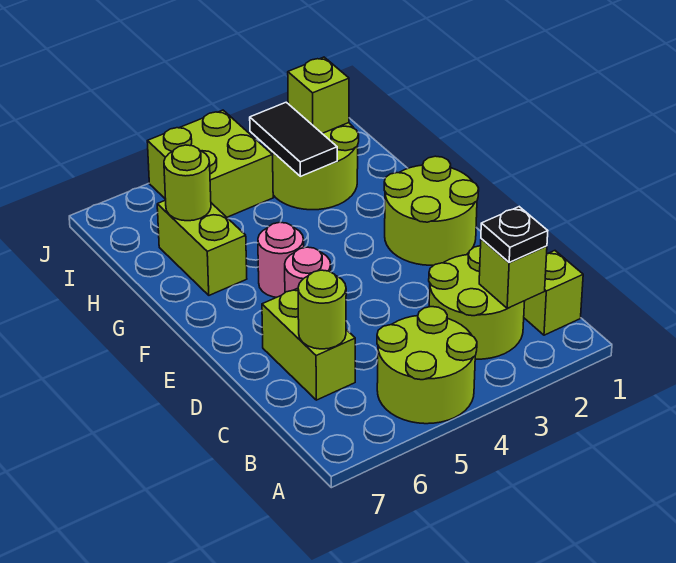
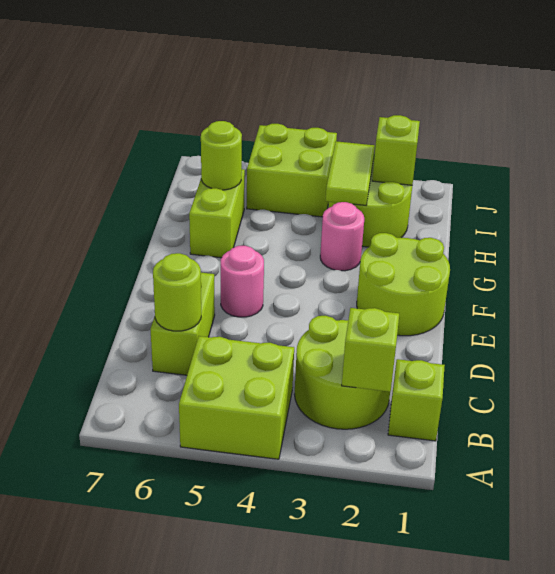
lime 2x2 round brick [377,307,477,424] -> lime 2x2 brick [179,336,294,459]
black 1x1 plate [481,207,548,262] -> none
pink 1x1 round brick [258,222,304,297] -> pink 1x1 round brick moved to [320,202,364,271]
black 1x2 tile [250,102,337,176] -> lime 1x2 tile [326,141,375,205]

